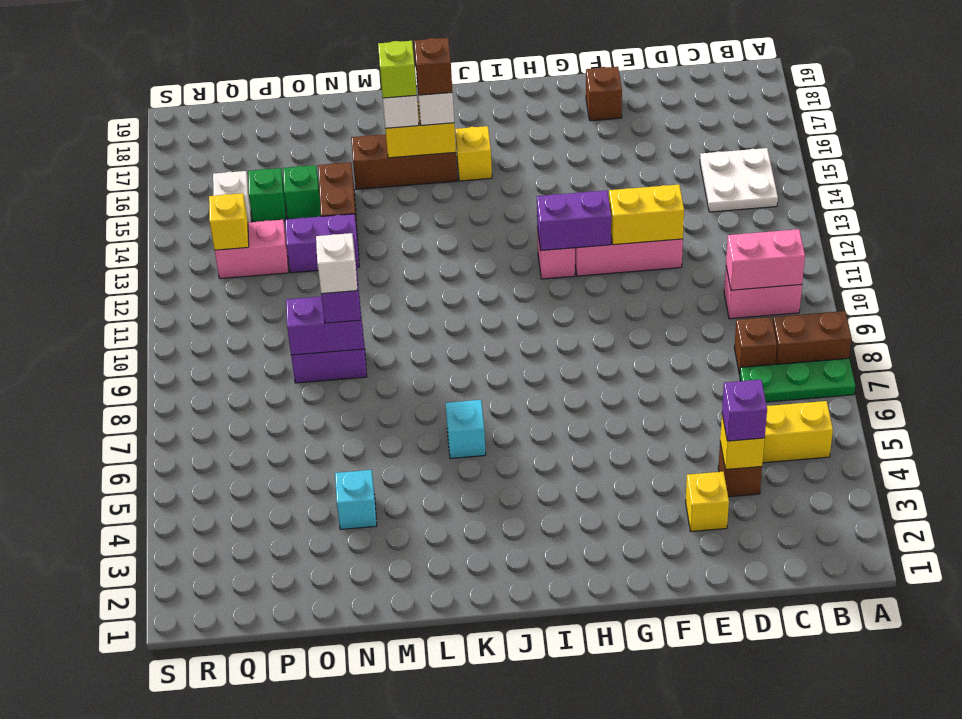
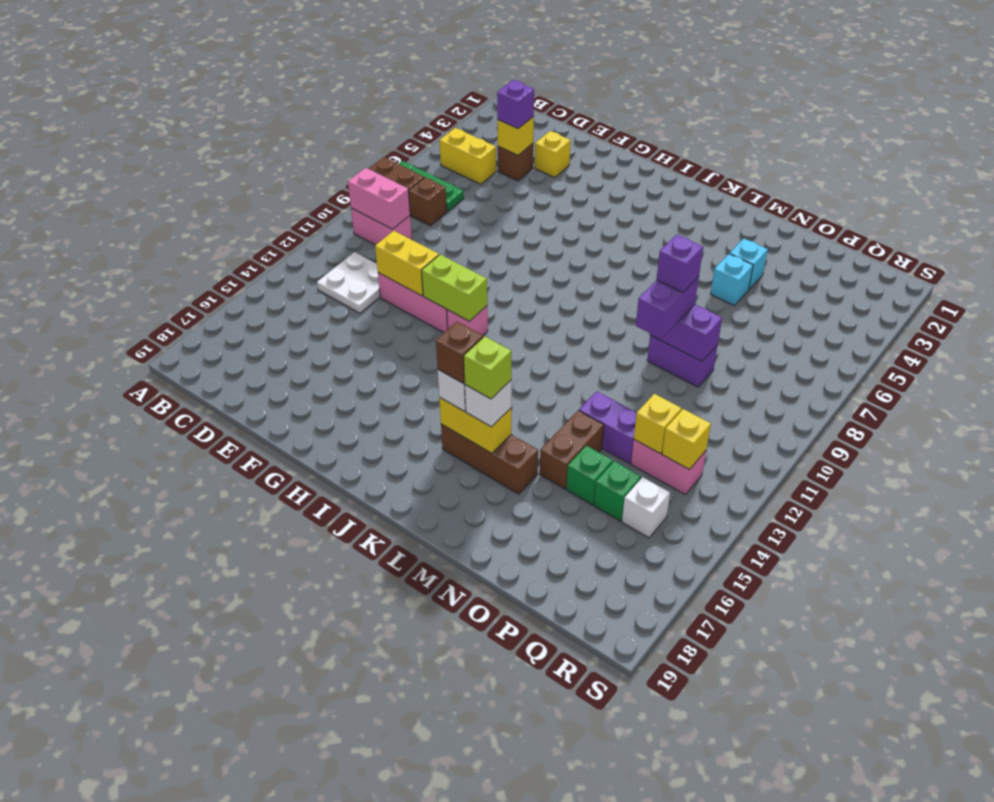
white 2x2 plate [700,148,778,212] -> white 2x2 plate moved to [317,252,380,313]
brown 1x1 brick [586,67,622,121] -> none
purple 1x2 brick [537,190,611,251] -> lime 1x2 brick [422,255,487,321]
yellow 1x1 brick [455,126,492,181] -> yellow 1x1 brick moved to [634,394,681,454]
cyan 1x1 brick [445,400,486,459] -> cyan 1x1 brick moved to [711,254,753,306]
white 1x1 brick [316,233,357,294] -> purple 1x1 brick [656,234,703,293]

